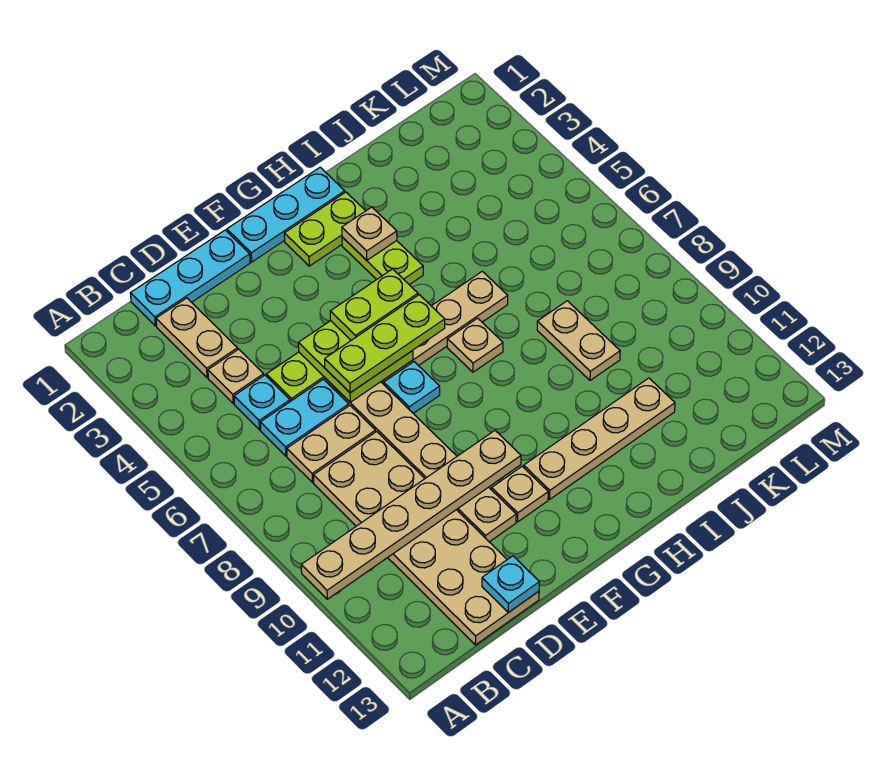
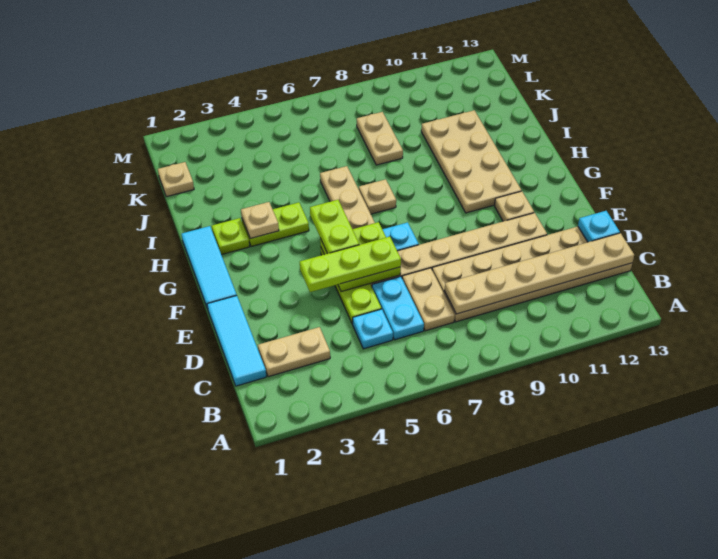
tan 1x6 plate [301,431,521,599] -> tan 1x6 plate turned to [444,233,634,314]
cyan 1x3 plate [130,230,250,326] -> cyan 1x3 tile [207,296,266,386]
tan 1x1 plate [208,349,264,403] -> tan 1x1 plate moved to [158,162,194,197]
lime 1x3 plate [325,295,445,393] -> lime 1x3 plate turned to [300,237,401,292]
cyan 1x3 plate [227,167,345,262] -> cyan 1x3 tile [182,226,237,309]
lime 1x2 plate [284,192,365,266] -> lime 1x1 plate [212,218,250,255]
tan 1x4 plate [524,378,675,499] -> tan 2x4 plate [421,110,522,213]
tan 1x2 plate [537,301,620,380] -> tan 1x2 plate turned to [357,112,403,165]

